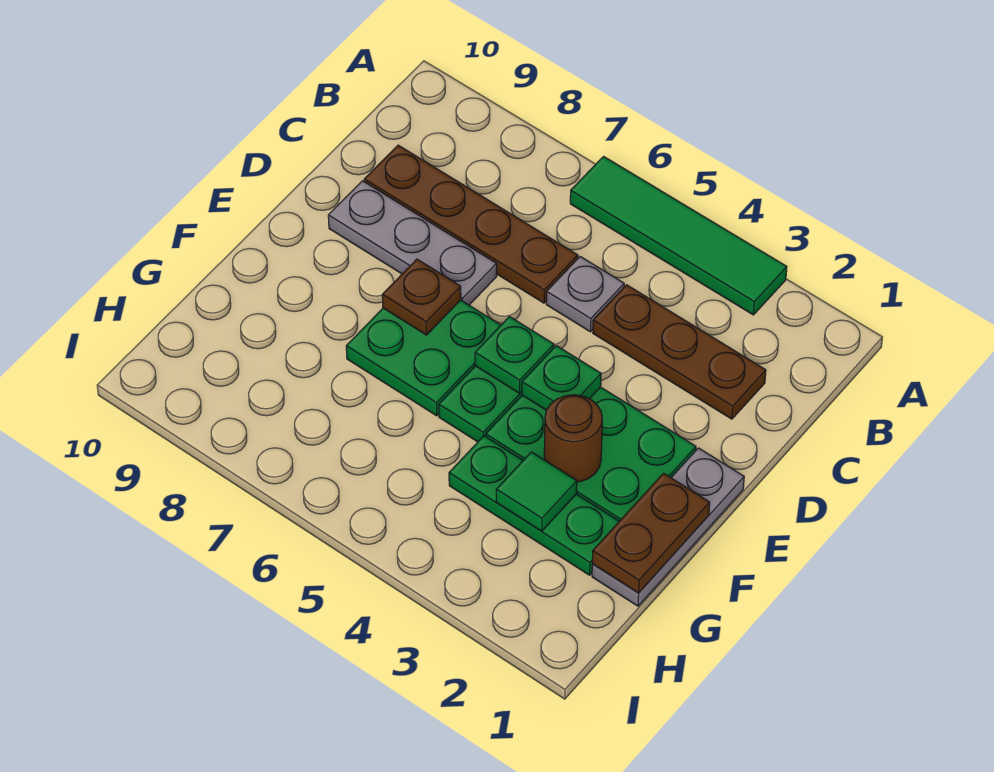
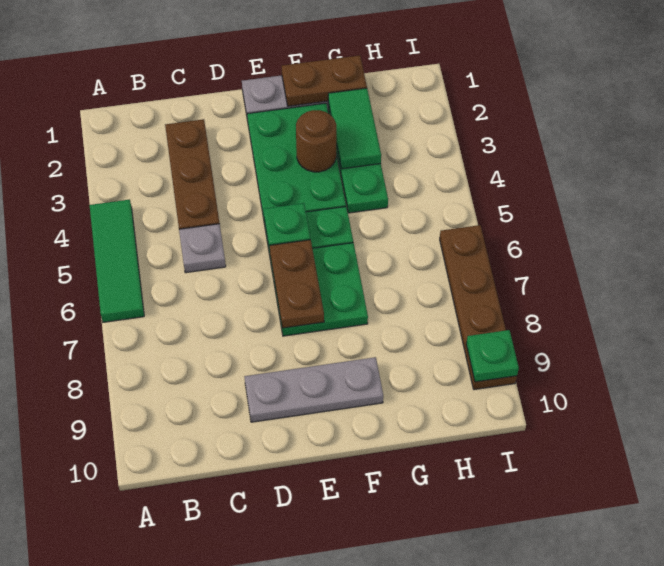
green 1x4 tile [570,157,787,315] -> green 1x3 tile [90,200,144,322]
brown 1x4 plate [364,145,578,303] -> brown 1x4 plate moved to [440,225,517,390]
grey 1x3 plate [328,181,497,305] -> grey 1x3 plate turned to [244,357,383,422]
green 1x1 plate [522,346,601,410] -> green 1x1 plate moved to [466,330,519,382]
brown 1x1 plate [382,259,461,335] -> brown 1x2 plate [270,240,324,328]
green 1x1 tile [496,452,577,531] -> green 1x2 tile [328,88,381,169]

